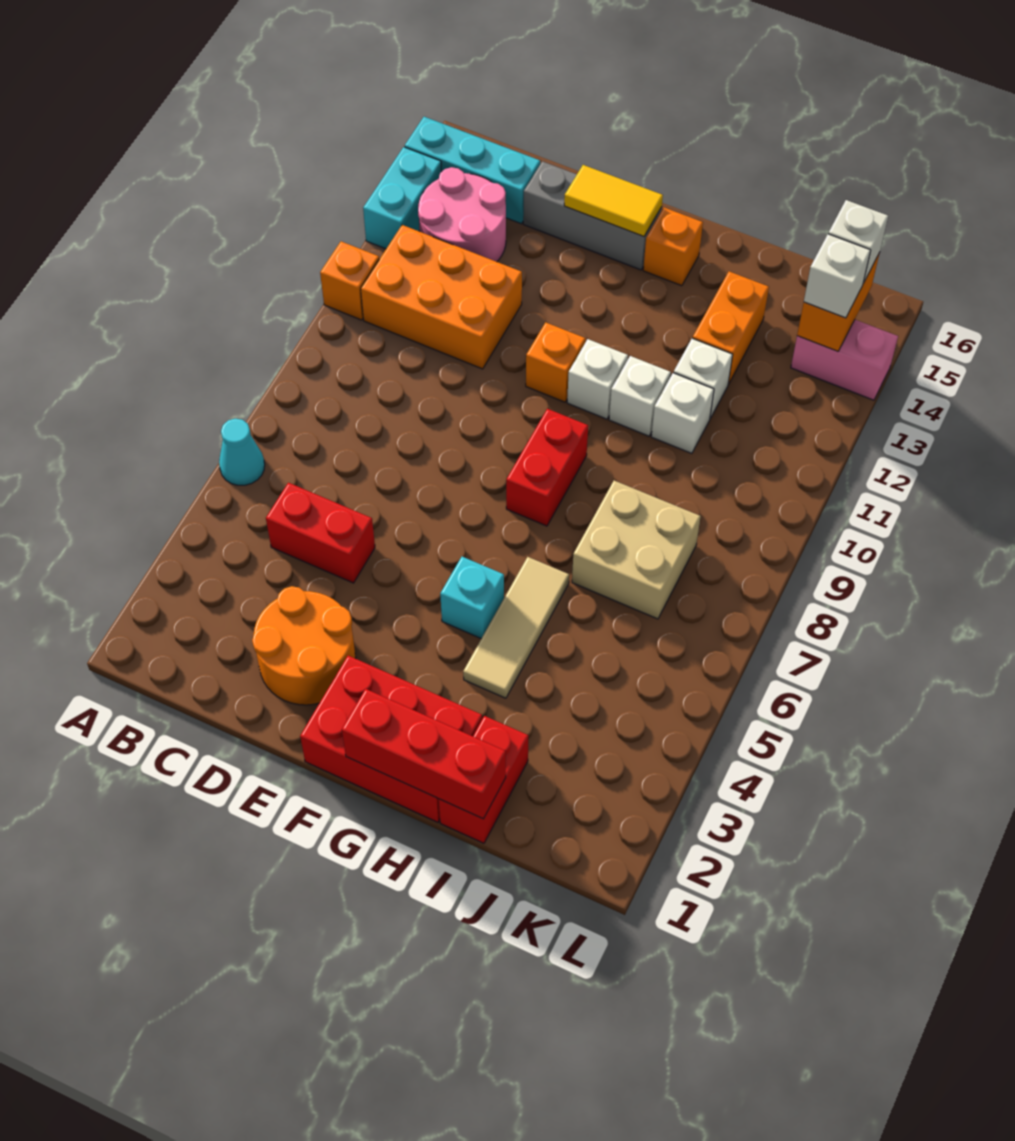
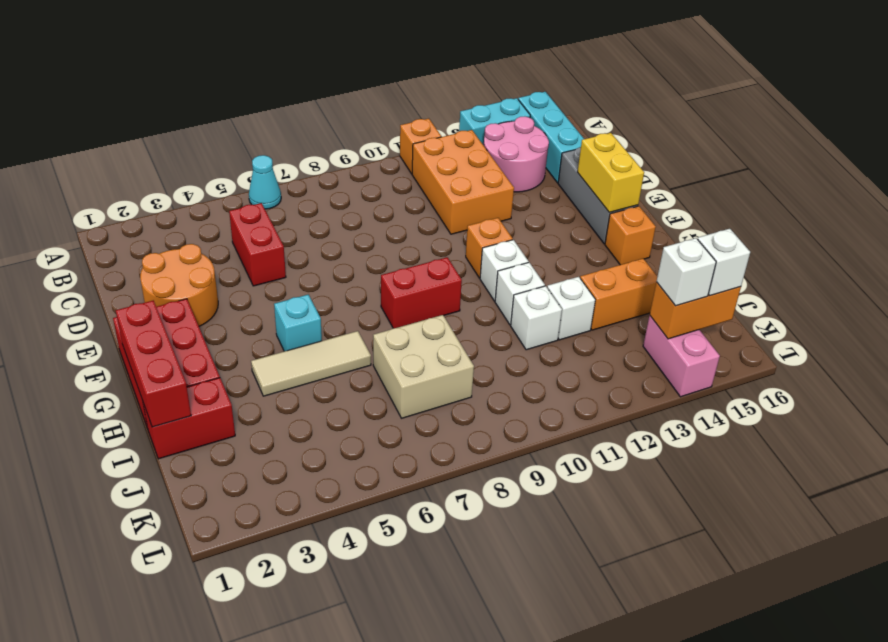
yellow 1x2 tile [564,165,663,236] -> yellow 1x2 brick [578,133,644,212]

